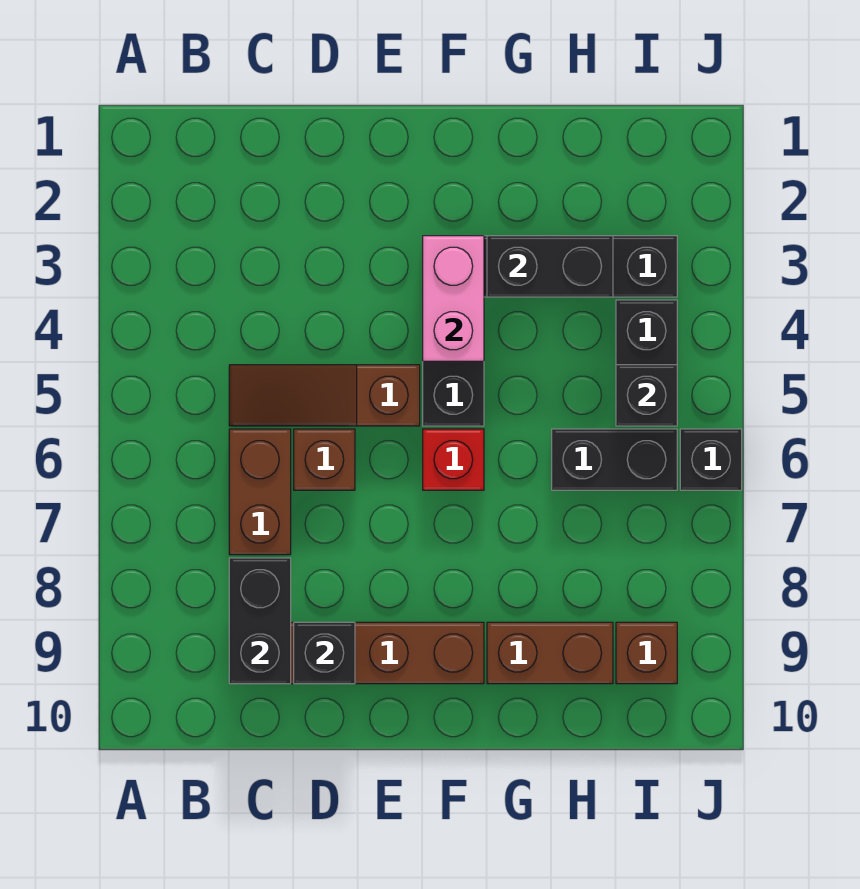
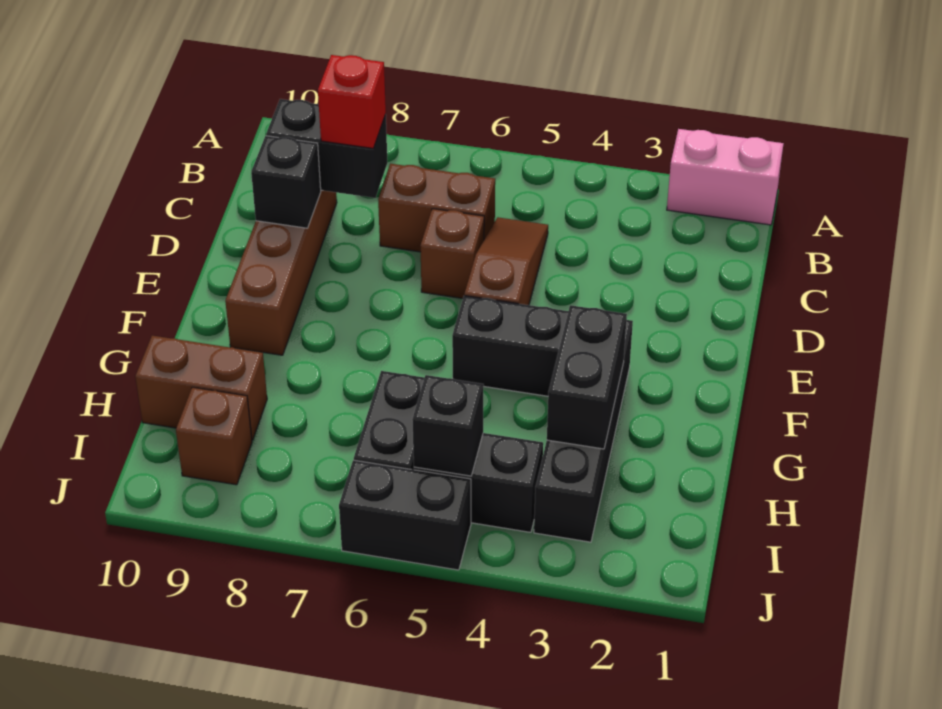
pink 1x2 brick [423,236,484,361] -> pink 1x2 brick moved to [667,129,784,225]
red 1x1 brick [423,429,484,490] -> red 1x1 brick moved to [318,55,386,148]
brown 1x2 brick [487,622,613,684] -> brown 1x2 brick turned to [135,336,267,440]
black 1x1 brick [680,429,742,490] -> black 1x2 brick [339,460,471,570]

